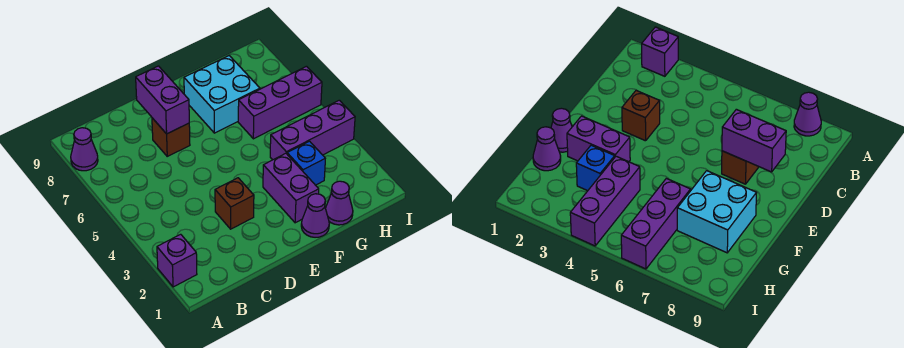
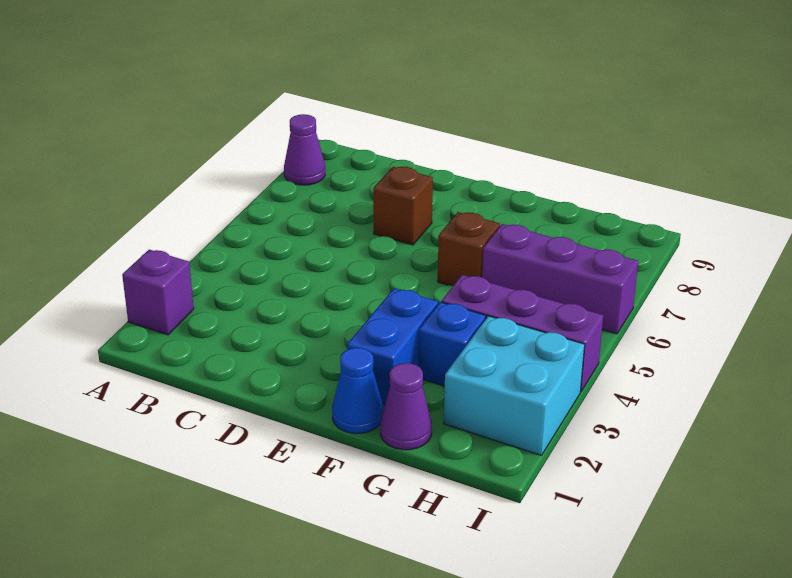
brown 1x1 brick [215,178,254,229] -> brown 1x1 brick moved to [438,212,500,286]
purple 1x2 brick [136,66,189,134] -> none
purple 1x1 cone [301,194,329,237] -> blue 1x1 cone [332,348,383,433]
purple 1x2 brick [263,153,319,223] -> blue 1x2 brick [347,288,438,405]
cyan 2x2 brick [184,56,260,133] -> cyan 2x2 brick moved to [444,316,585,455]

